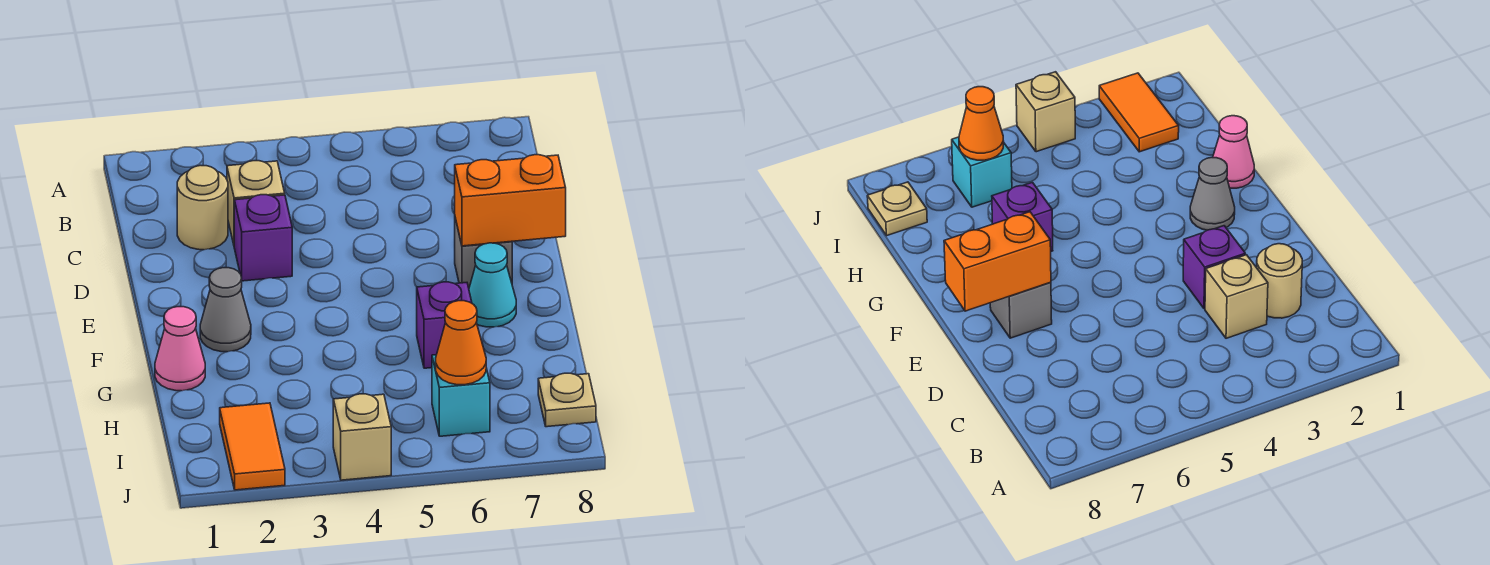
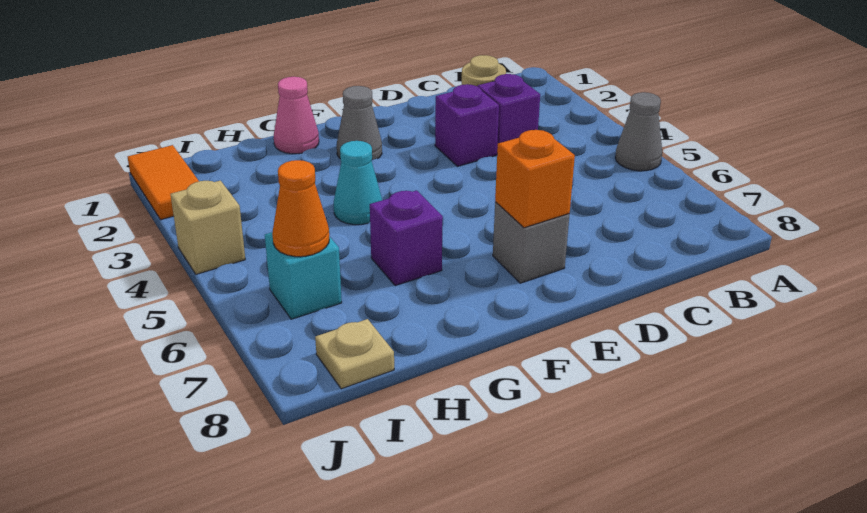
none -> grey 1x1 cone [615,92,662,171]
tan 1x1 brick [227,161,285,244] -> purple 1x1 brick [477,74,540,148]
orange 1x2 brick [455,155,566,246] -> orange 1x1 brick [495,130,575,228]
cyan 1x1 cone [469,243,516,327] -> cyan 1x1 cone moved to [334,141,382,225]
orange 1x2 tile [220,403,285,490] -> orange 1x2 tile turned to [128,145,199,220]

